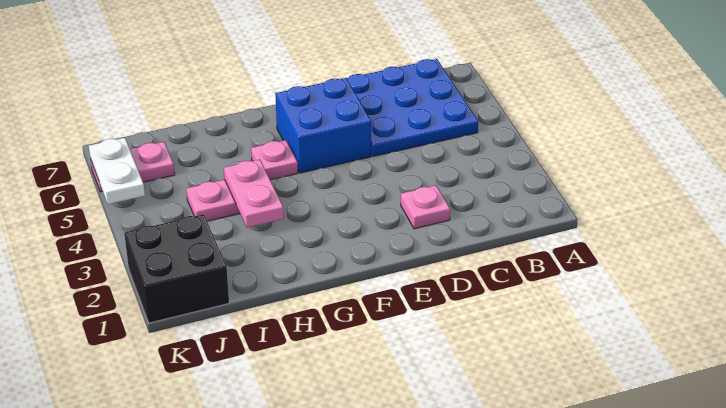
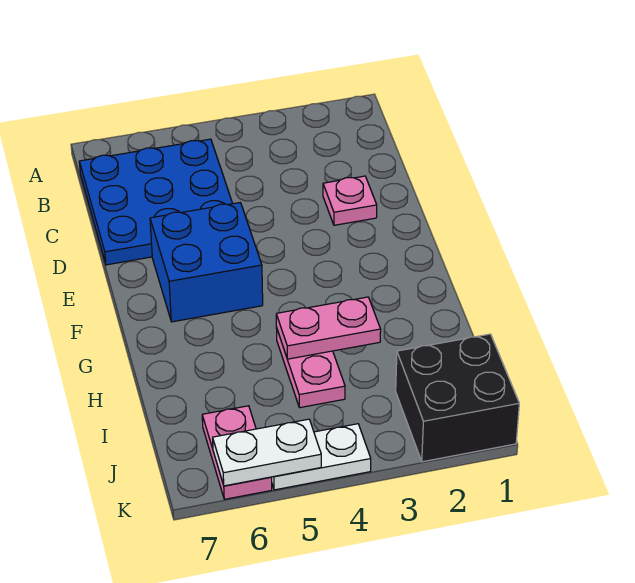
pink 1x1 plate [251,140,298,180] -> none
none -> white 1x2 plate [272,424,371,490]

